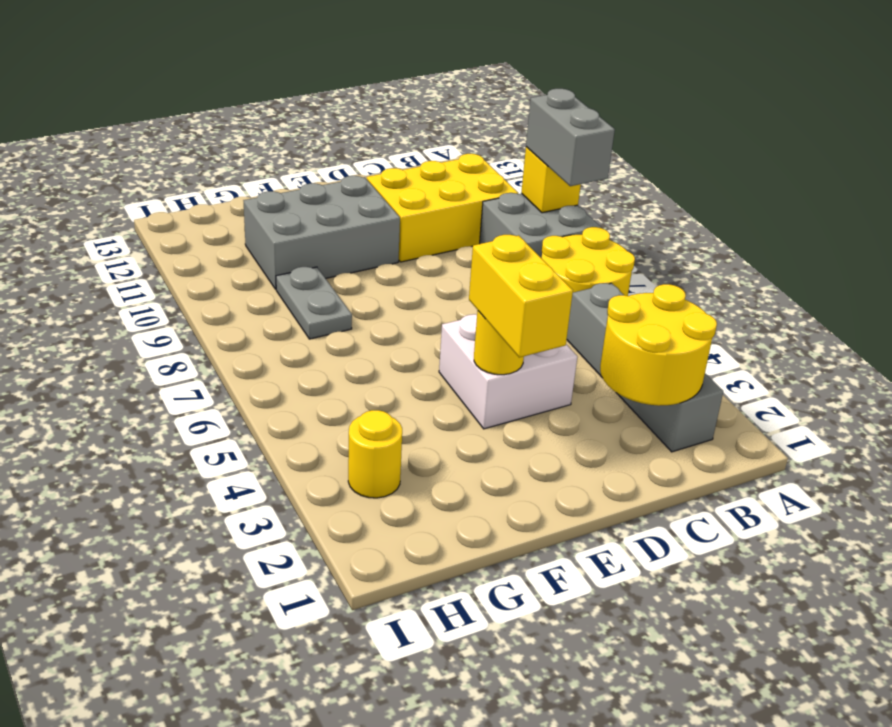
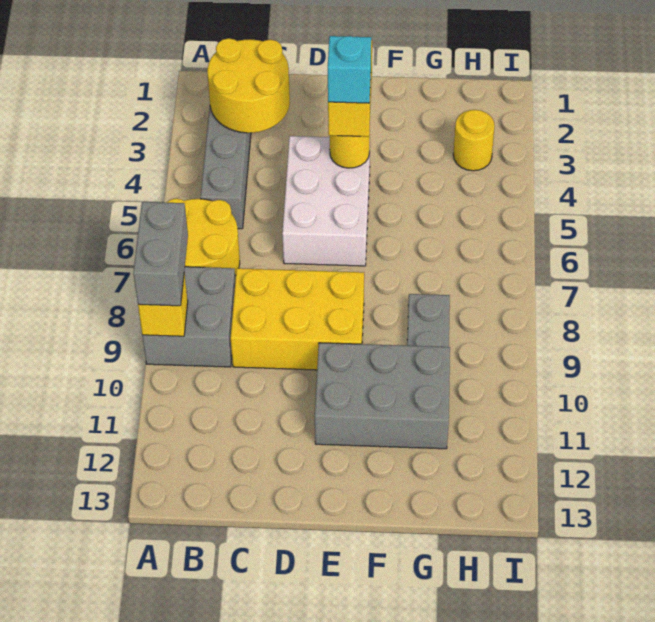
yellow 2x3 brick [367,154,518,262] -> yellow 2x3 brick moved to [231,268,364,370]
white 2x2 brick [439,314,577,429] -> white 2x3 brick [282,136,370,266]
none -> cyan 1x1 brick [328,36,371,103]

